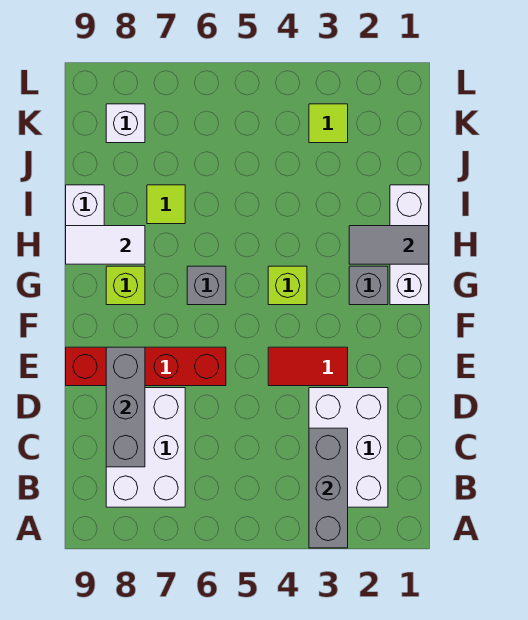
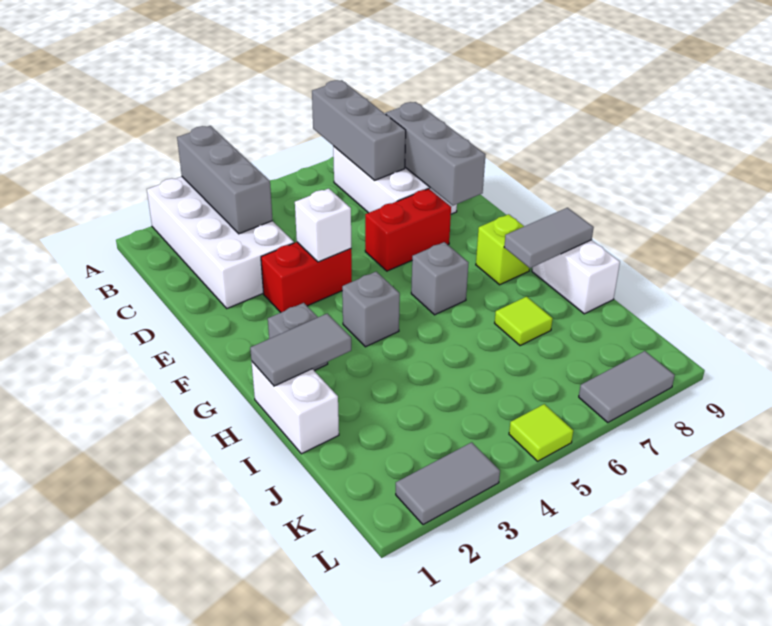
none -> grey 1x3 brick [312,80,406,180]
white 2x3 brick [309,388,388,507] -> white 2x4 brick [147,177,294,308]
red 1x2 tile [268,347,348,386] -> red 1x2 brick [261,242,352,312]
red 1x4 brick [66,347,226,386] -> red 1x2 brick [365,189,451,271]
white 1x3 brick [390,185,429,305] -> white 1x2 brick [251,361,339,454]
lime 1x1 brick [268,266,307,305] -> grey 1x1 brick [342,272,400,347]
white 1x2 tile [66,226,145,264] -> grey 1x2 tile [504,208,594,268]
lime 1x1 tile [309,104,348,143] -> lime 1x1 tile moved to [509,404,573,461]
white 1x1 brick [106,104,145,143] -> white 1x1 brick moved to [295,189,351,262]
none -> grey 1x2 tile [396,442,500,525]
none -> grey 1x2 tile [579,351,675,423]

